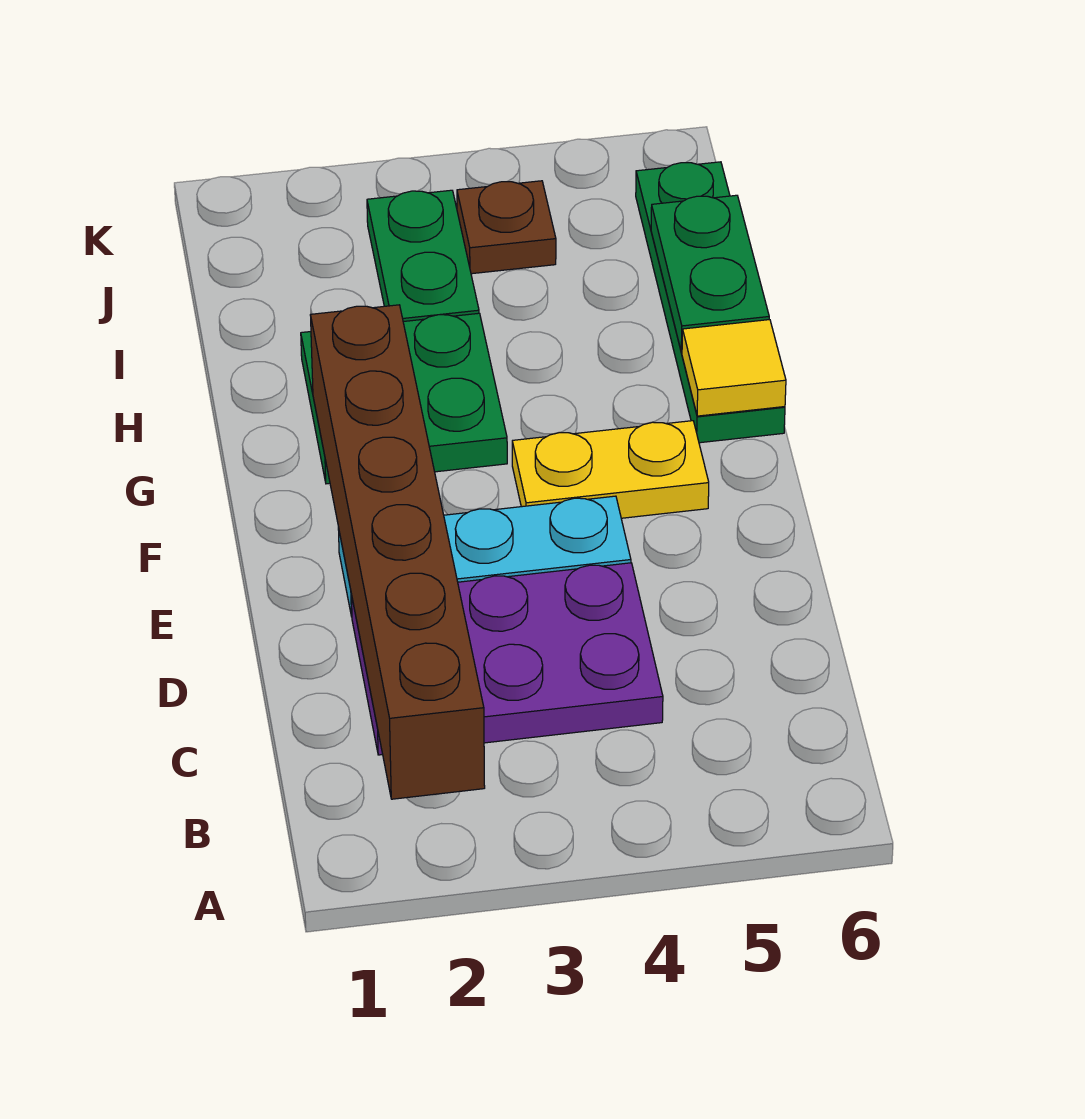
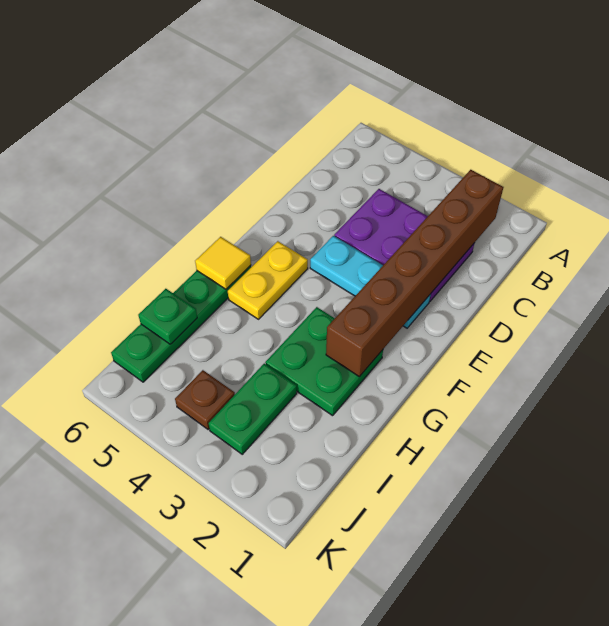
yellow 1x2 plate [512,421,709,518] -> yellow 1x2 plate turned to [228,241,308,319]
green 1x2 plate [651,195,769,352] -> green 1x1 plate [138,289,197,344]

